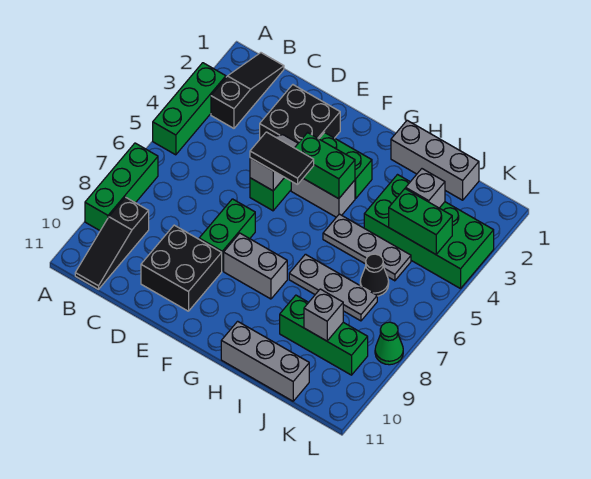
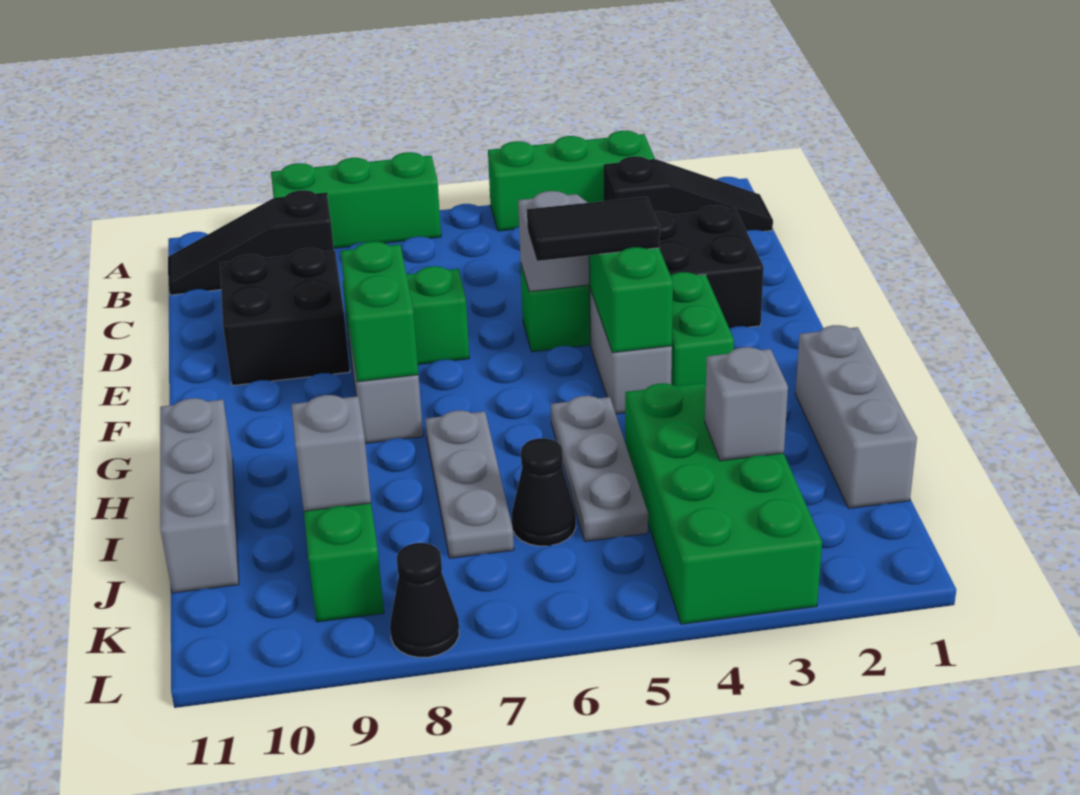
black 1x2 tile [250,132,314,185] -> black 1x2 tile turned to [527,197,660,261]
green 1x2 brick [389,189,452,254] -> green 1x2 brick moved to [341,242,418,382]
green 1x1 cone [375,322,403,365] -> black 1x1 cone [390,543,459,657]

